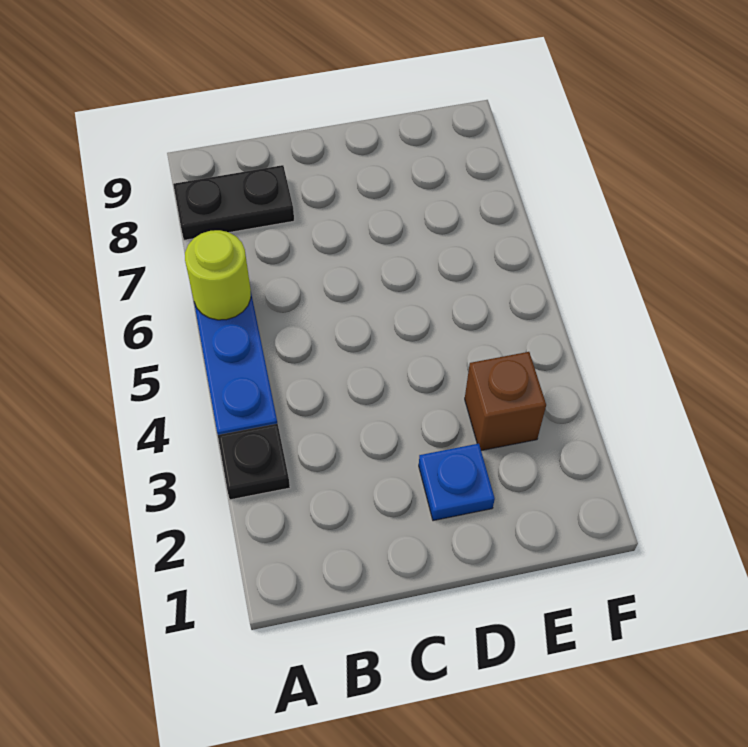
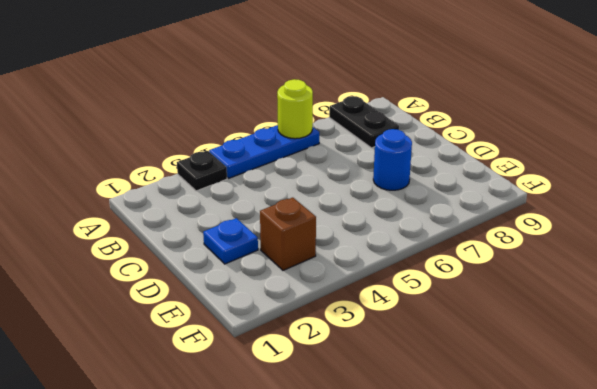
none -> blue 1x1 round brick [373,129,412,190]

